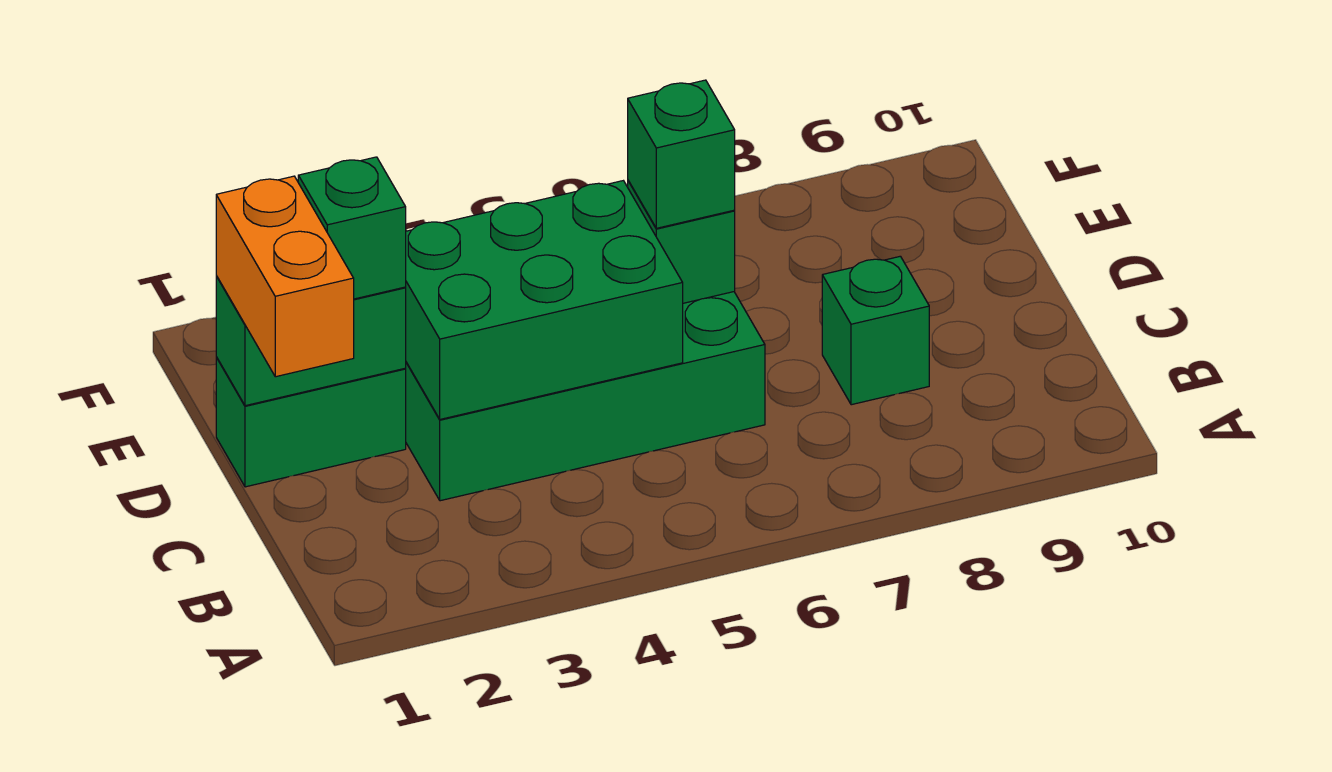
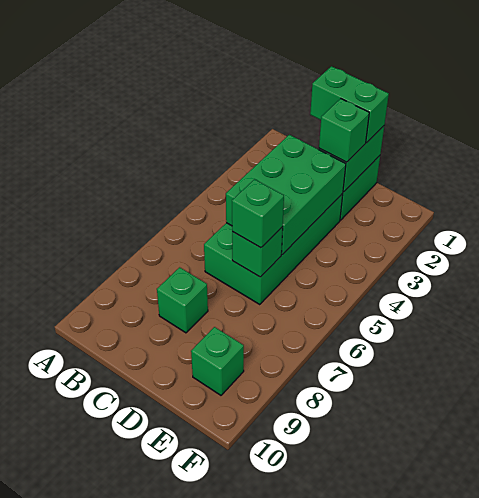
orange 1x2 brick [216,176,354,377] -> green 1x2 brick [310,66,389,143]
none -> green 1x1 brick [191,327,244,395]

